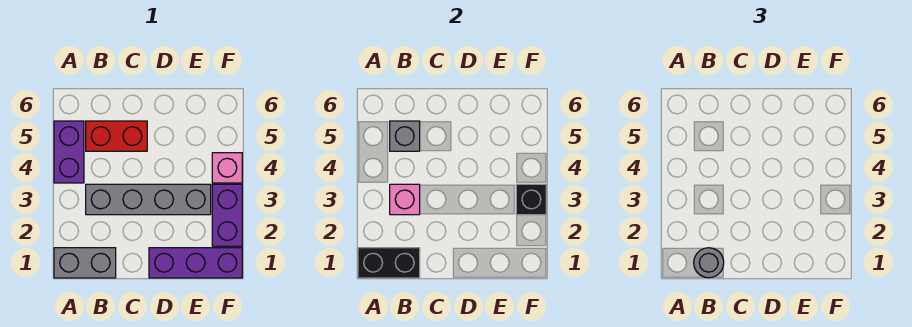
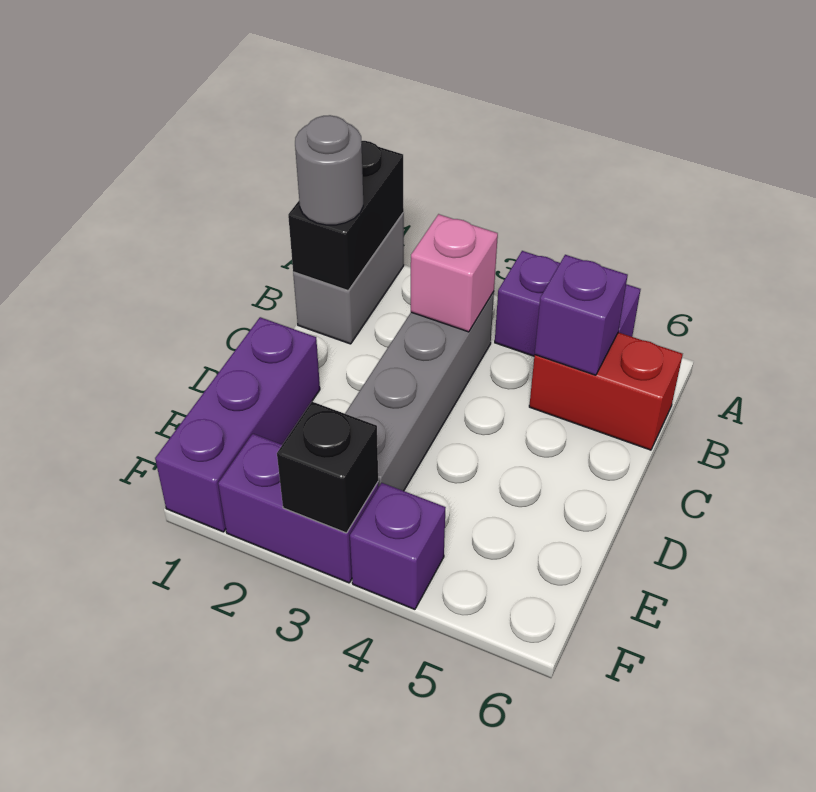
red 1x2 brick [86,121,147,151] -> red 1x2 brick turned to [529,332,683,450]
grey 1x1 brick [390,121,420,151] -> purple 1x1 brick [535,255,628,375]
pink 1x1 brick [212,153,242,183] -> purple 1x1 brick [350,483,446,609]

